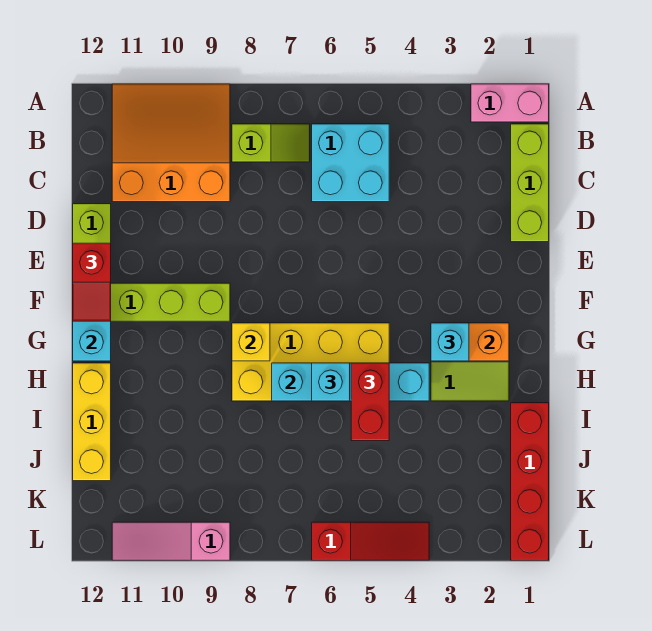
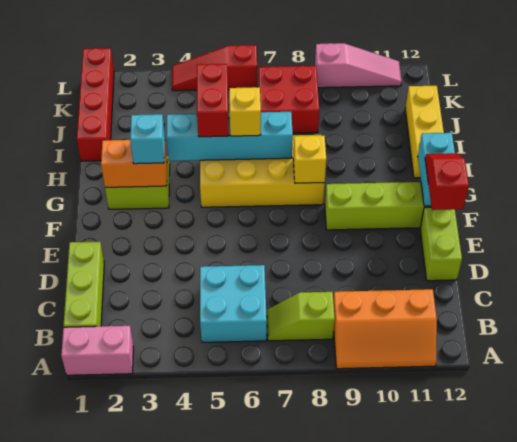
orange 3x3 slope [112,84,230,202] -> orange 2x3 slope [333,289,437,369]
cyan 1x1 brick [312,363,350,401] -> yellow 1x1 brick [229,87,261,136]
none -> red 2x2 brick [259,66,319,133]

